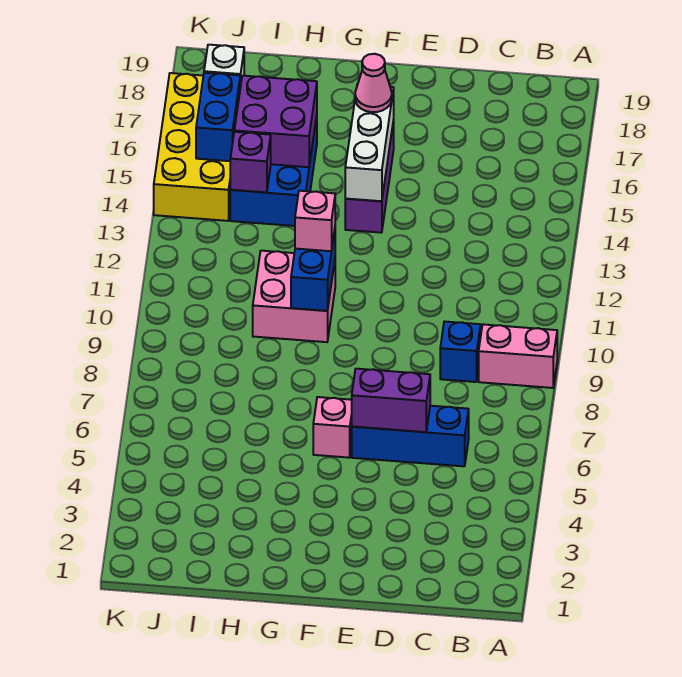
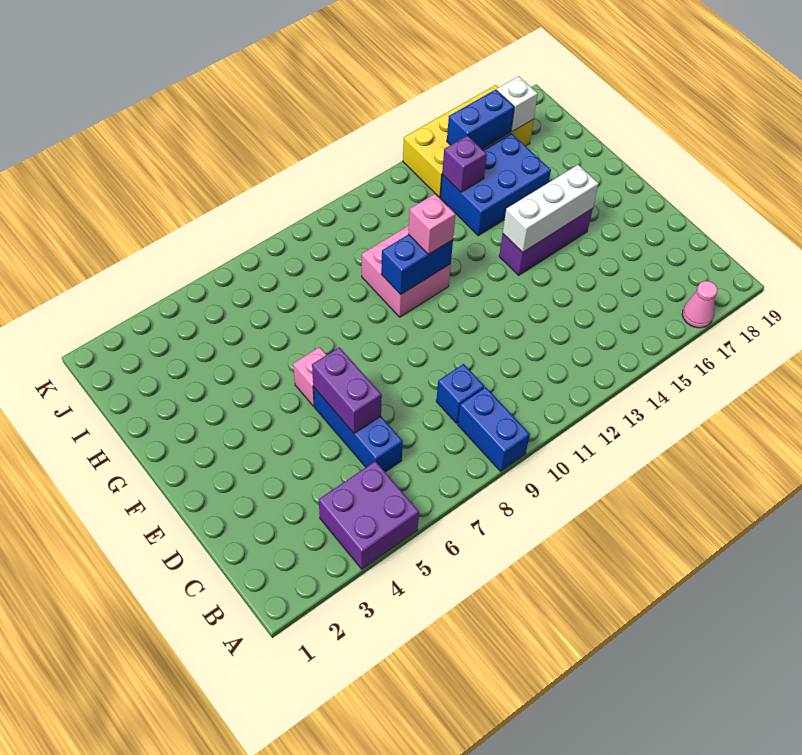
pink 1x2 brick [479,324,557,388] -> blue 1x2 brick [458,387,530,471]
pink 1x1 cone [355,54,392,112] -> pink 1x1 cone moved to [682,281,717,328]
purple 2x2 brick [234,76,317,167] -> purple 2x2 brick moved to [319,461,419,569]

